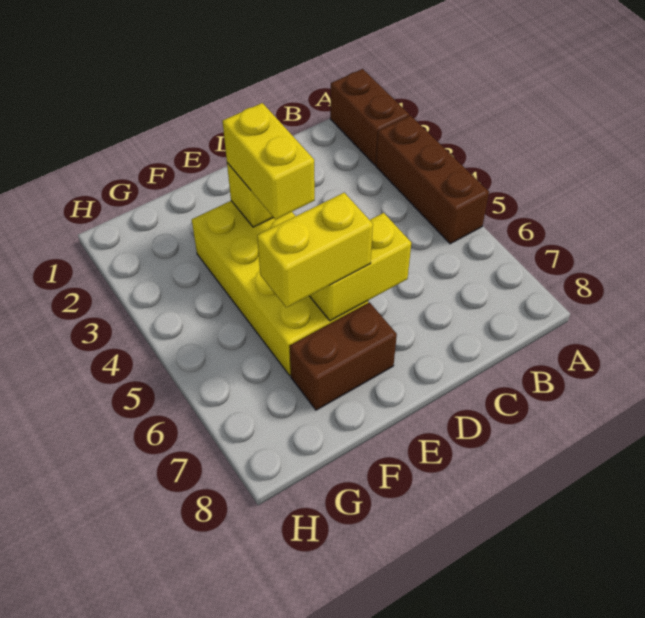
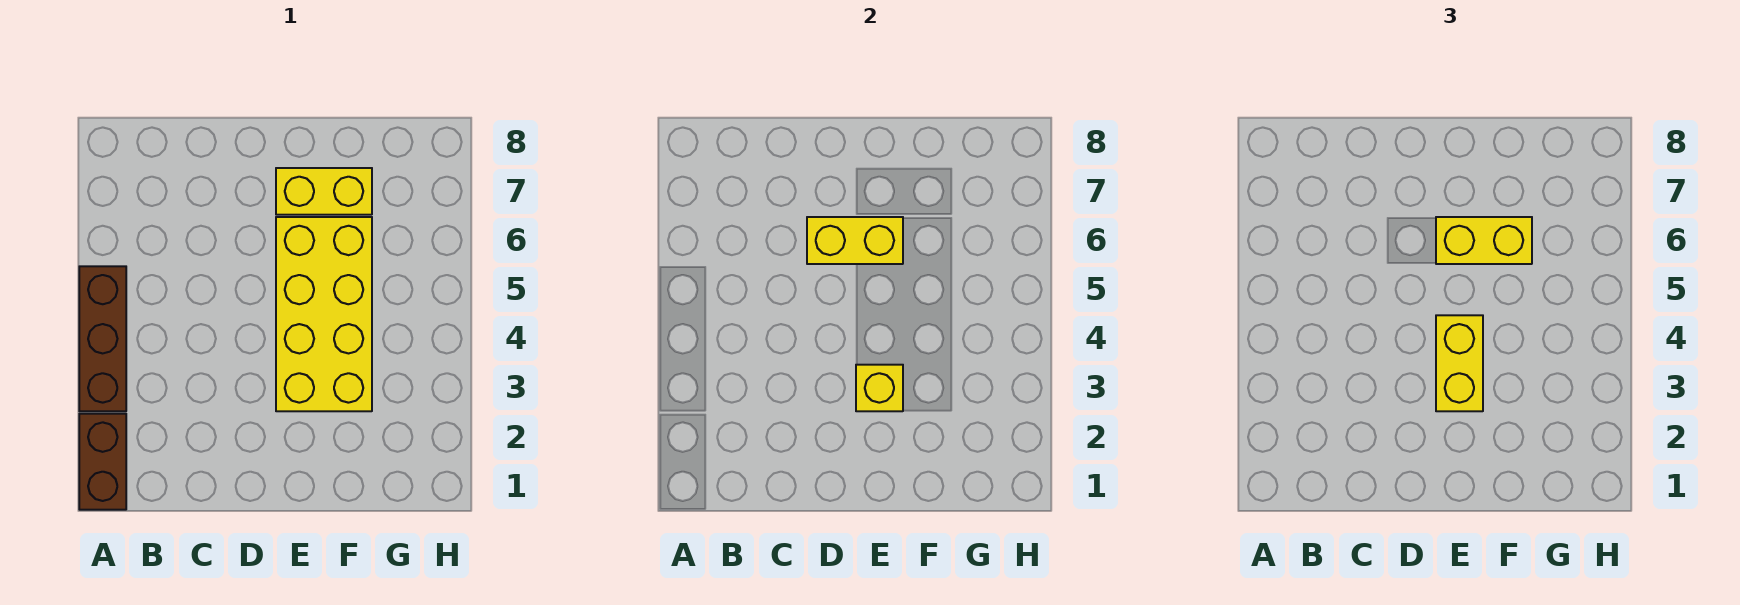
brown 1x2 brick [289,302,397,410] -> yellow 1x2 brick [276,168,372,215]

